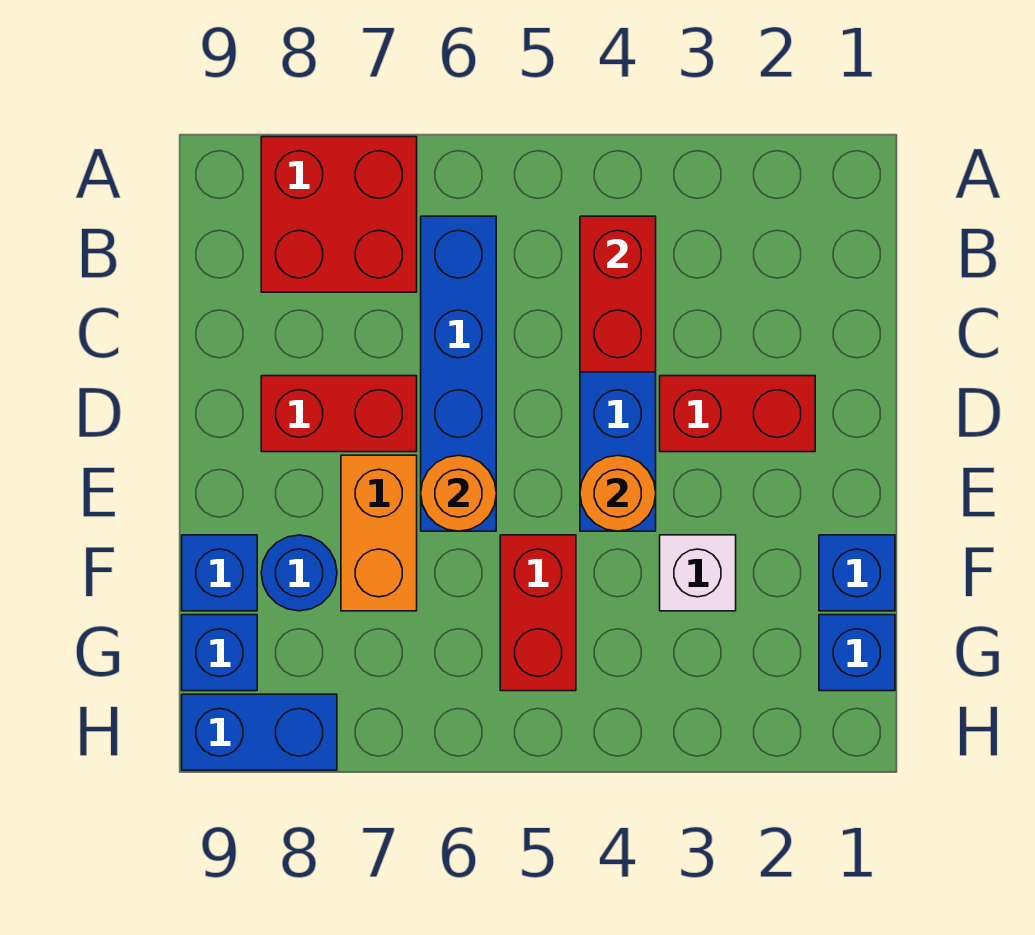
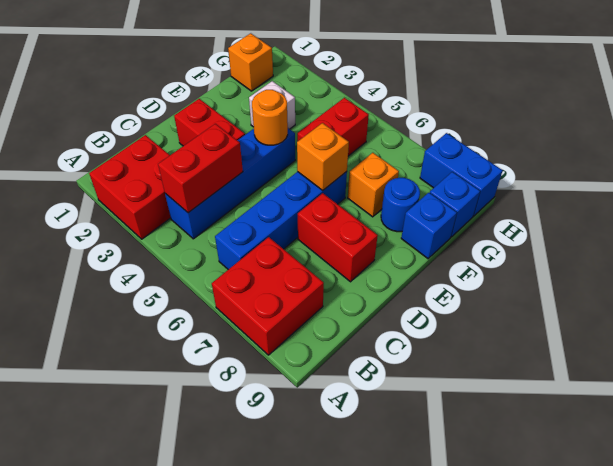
none -> red 2x2 brick [89,135,171,239]
orange 1x1 round brick [421,455,496,531] -> orange 1x1 brick [297,123,349,190]
orange 1x2 brick [341,455,417,611] -> orange 1x1 brick [348,153,399,217]
blue 1x1 brick [819,535,895,611] -> none
blue 1x1 brick [819,615,895,691] -> orange 1x1 brick [228,33,273,91]

